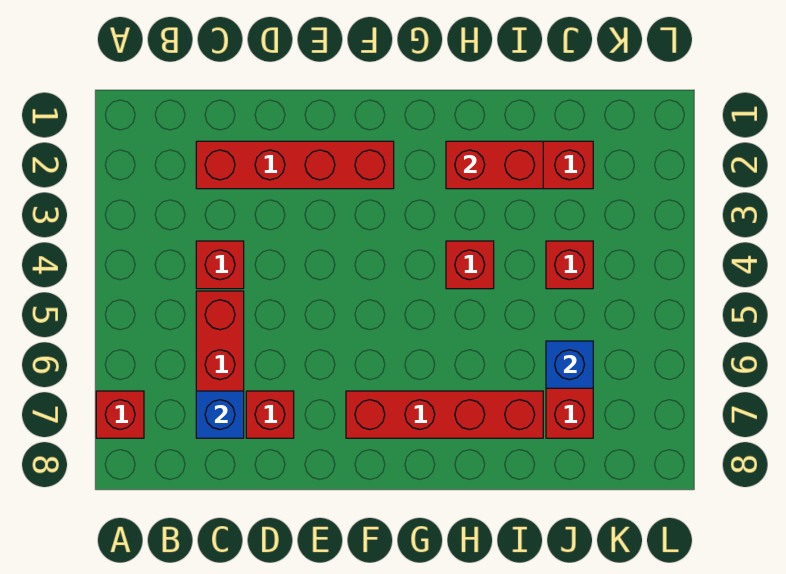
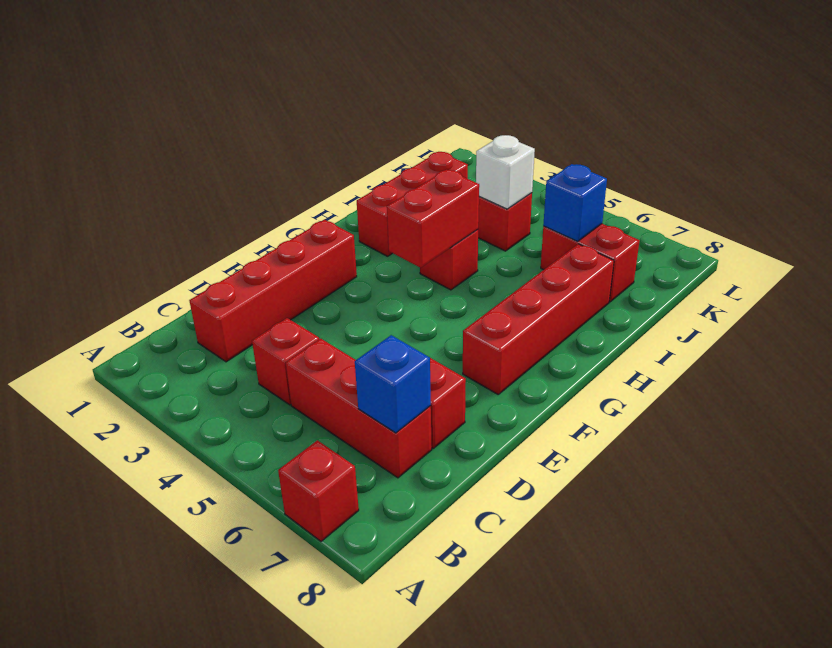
red 1x2 brick [446,141,543,189] -> red 1x2 brick moved to [387,170,479,268]
none -> white 1x1 brick [476,135,535,209]

